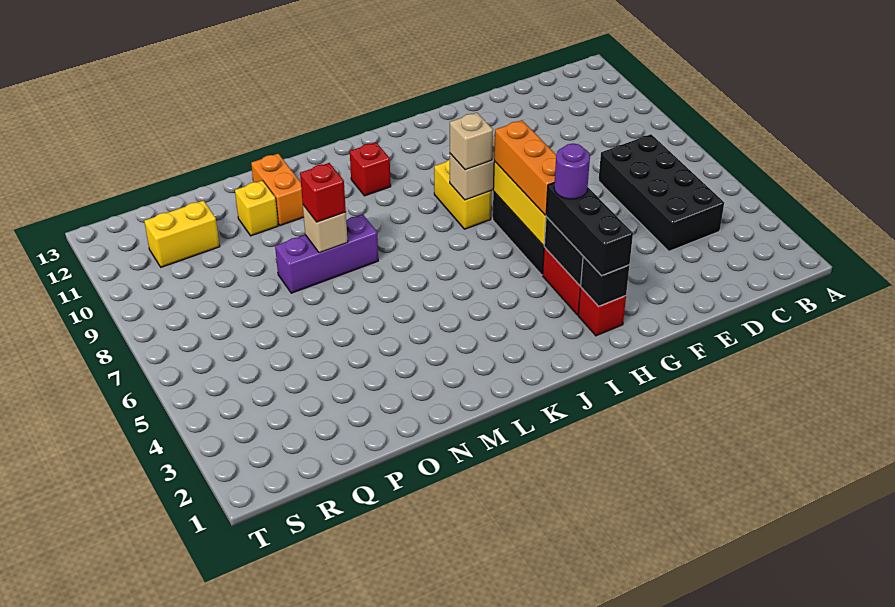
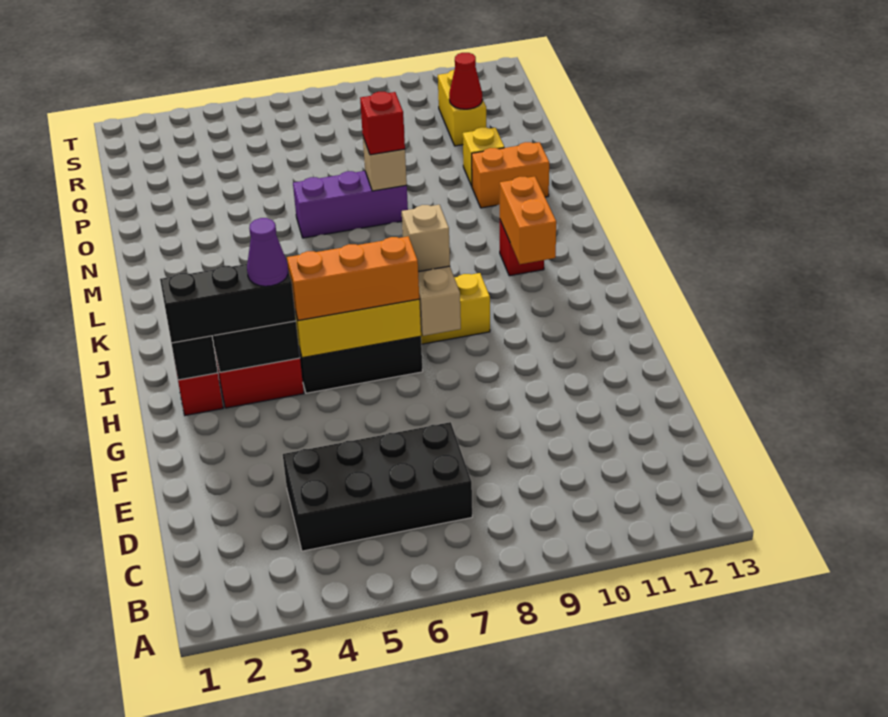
purple 1x1 round brick [554,144,590,199] -> purple 1x1 cone [247,218,288,286]
none -> orange 1x2 brick [500,176,556,264]
purple 1x3 brick [275,214,378,293] -> purple 1x3 brick turned to [293,171,408,238]
none -> red 1x1 cone [449,53,482,109]

